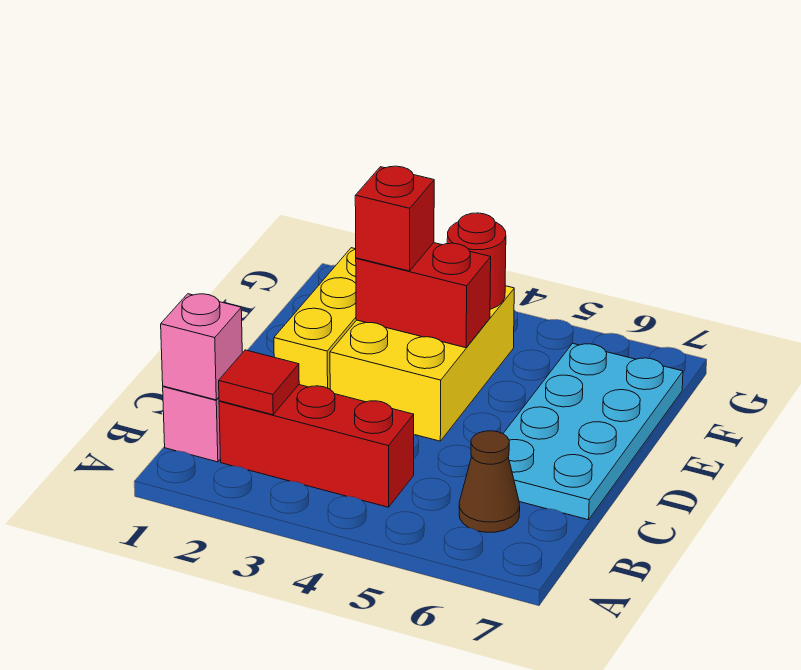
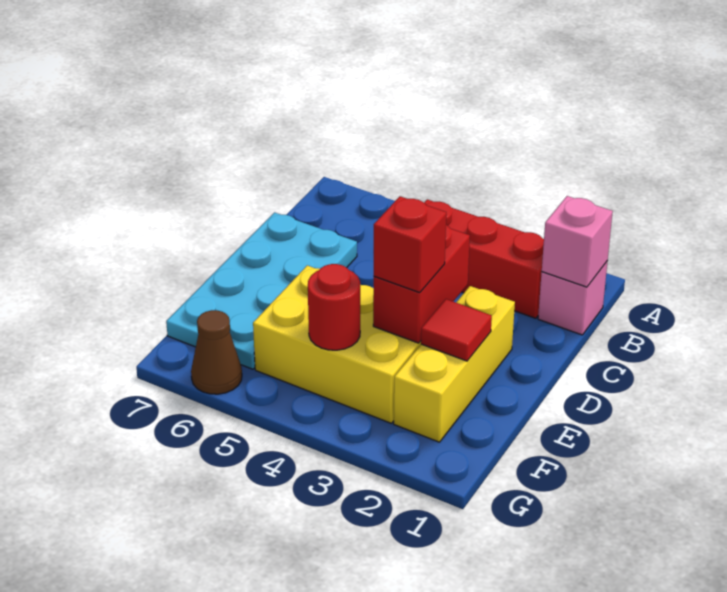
red 1x1 tile [219,350,299,415] -> red 1x1 tile moved to [421,299,492,361]
brown 1x1 cone [459,431,520,532] -> brown 1x1 cone moved to [191,310,242,394]
yellow 2x3 brick [330,286,514,441] -> yellow 2x3 brick turned to [253,265,421,423]
red 1x2 brick [356,243,491,348] -> red 1x2 brick turned to [373,225,470,343]

